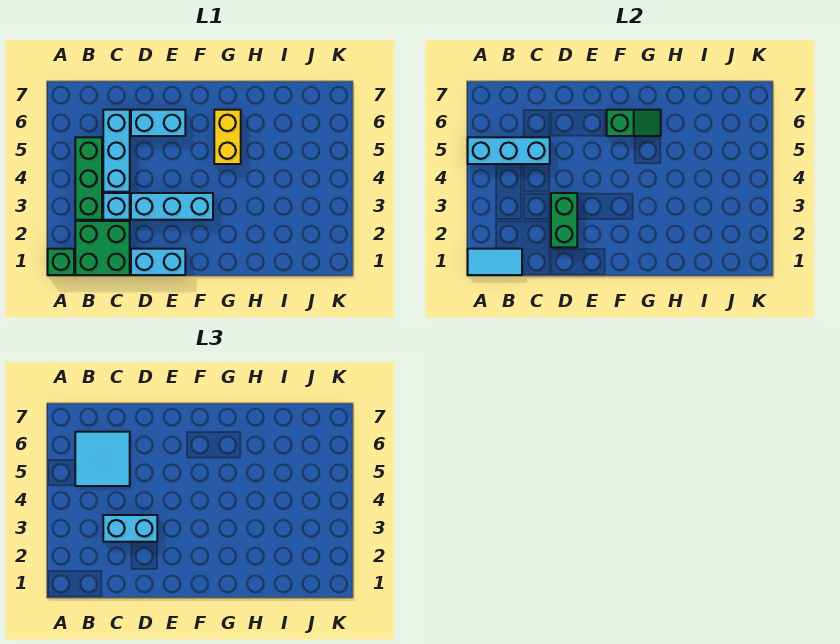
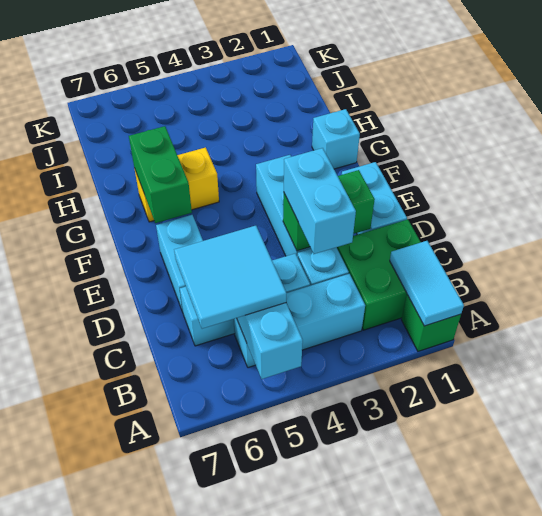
green 1x3 brick [75,137,102,220] -> cyan 1x3 brick [234,274,365,368]
green 1x2 slope [607,110,661,136] -> green 1x2 brick [129,126,192,223]
none -> cyan 1x1 brick [312,109,360,169]

